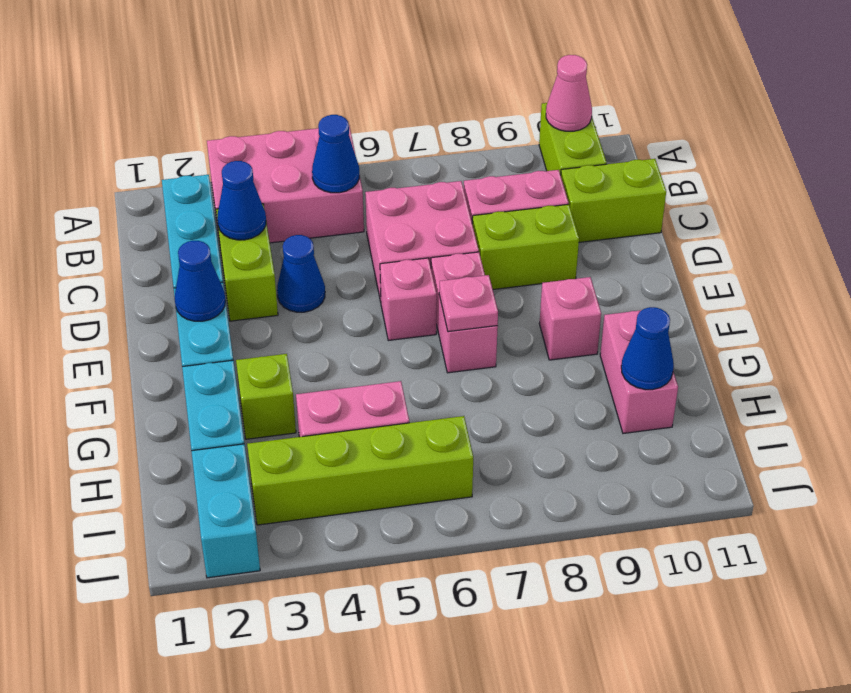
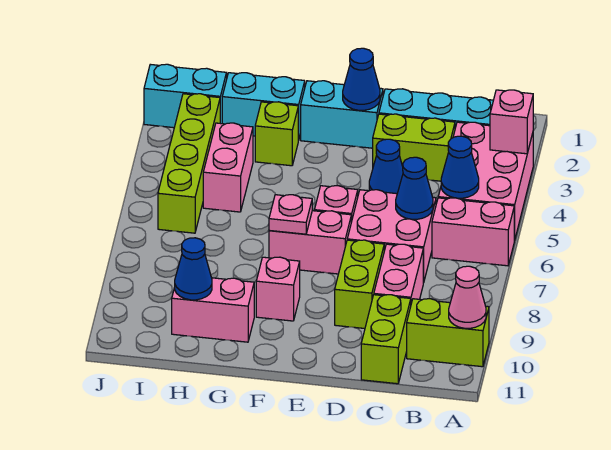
none -> pink 1x1 brick [490,90,533,154]
none -> pink 1x2 brick [432,198,514,266]
blue 1x1 cone [217,161,266,240] -> blue 1x1 cone moved to [396,157,433,219]

